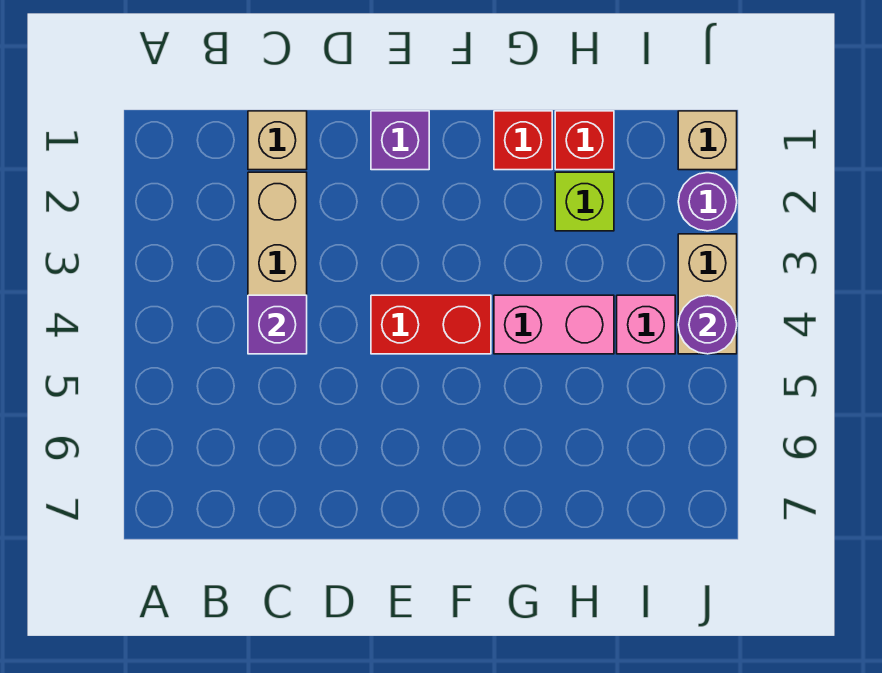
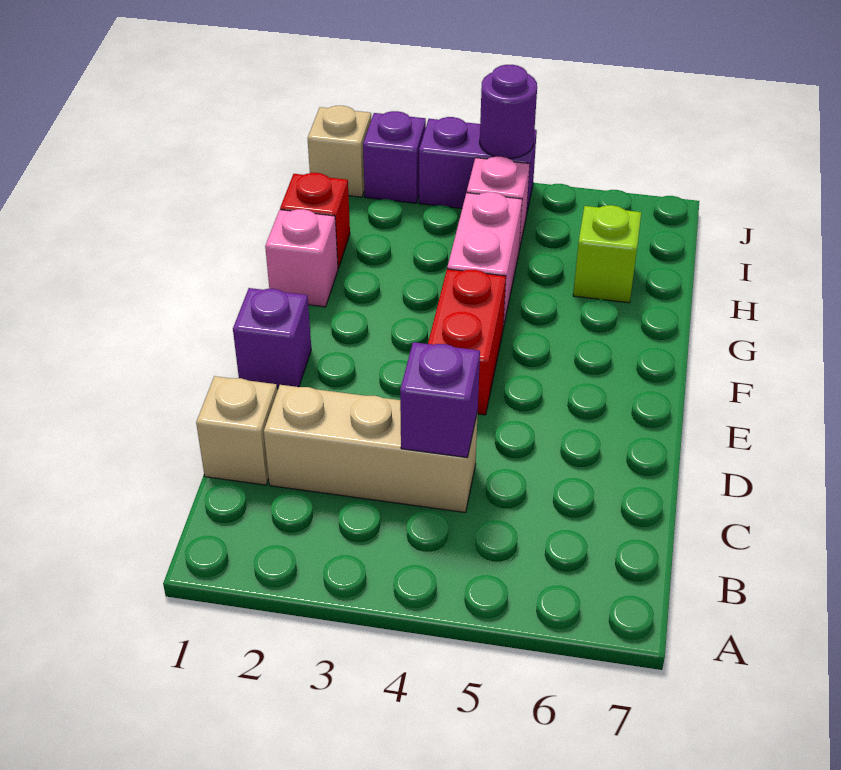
red 1x1 brick [494,111,552,170] -> pink 1x1 brick [265,209,338,307]
lime 1x1 brick [555,172,614,231] -> lime 1x1 brick moved to [573,205,641,303]
purple 1x1 round brick [678,173,737,231] -> purple 1x1 brick [363,111,426,203]
tan 1x2 brick [678,234,737,354] -> purple 1x2 brick [419,117,537,215]

